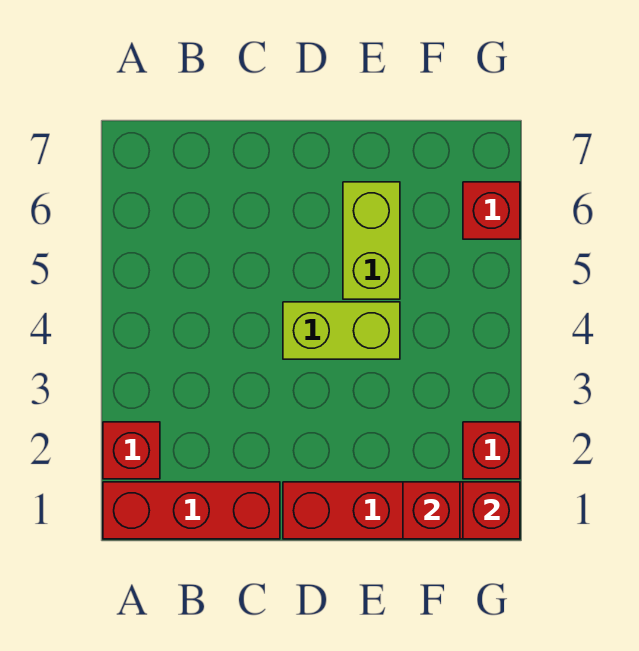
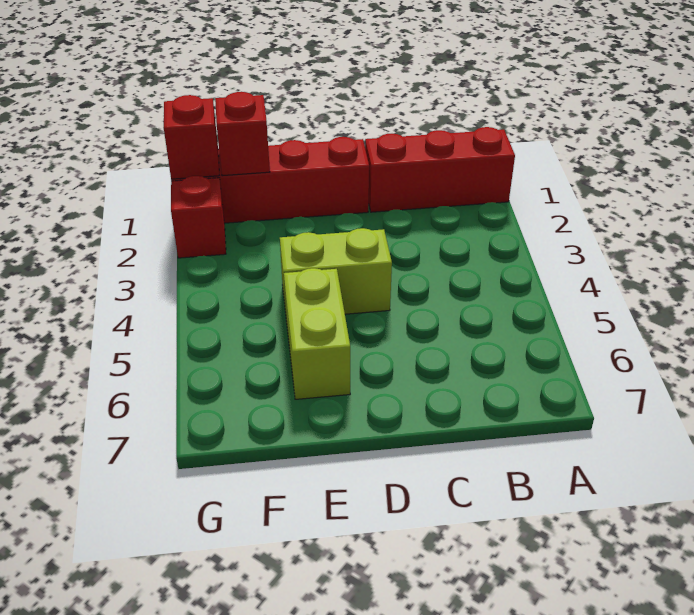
red 1x1 brick [103,422,160,479] -> none
red 1x1 brick [463,182,520,239] -> none

